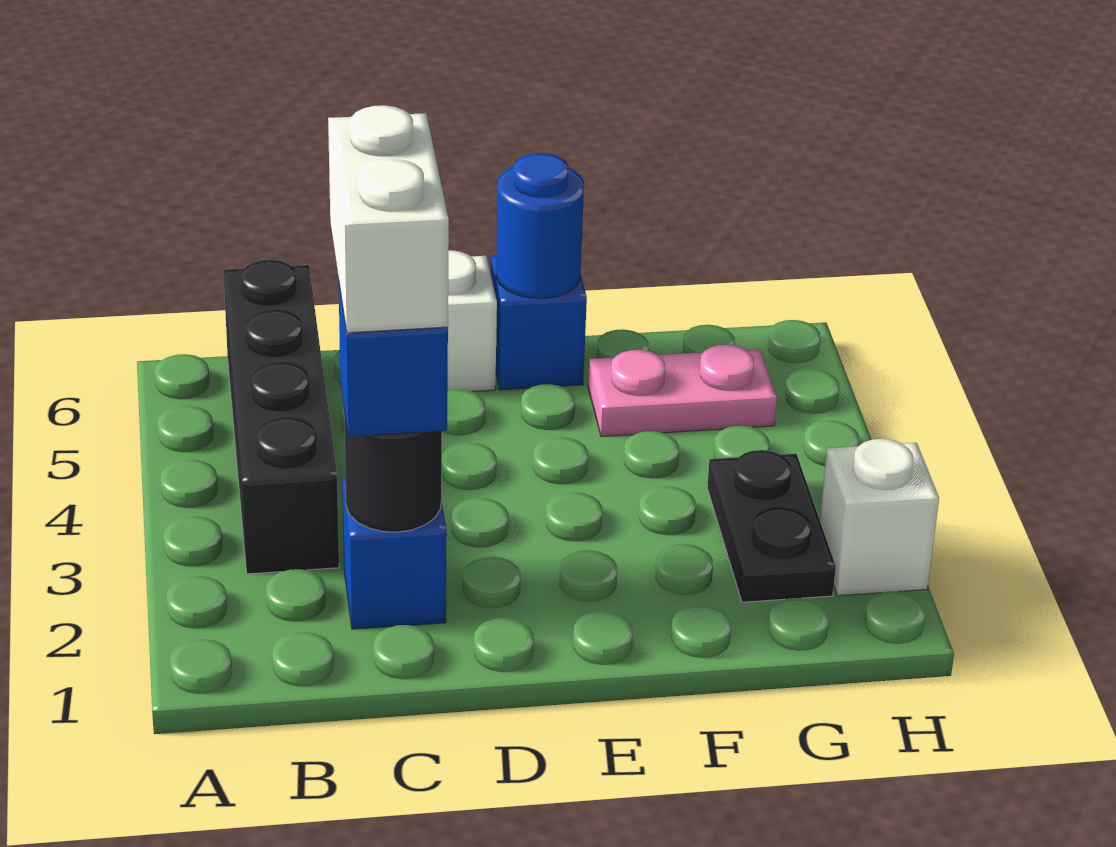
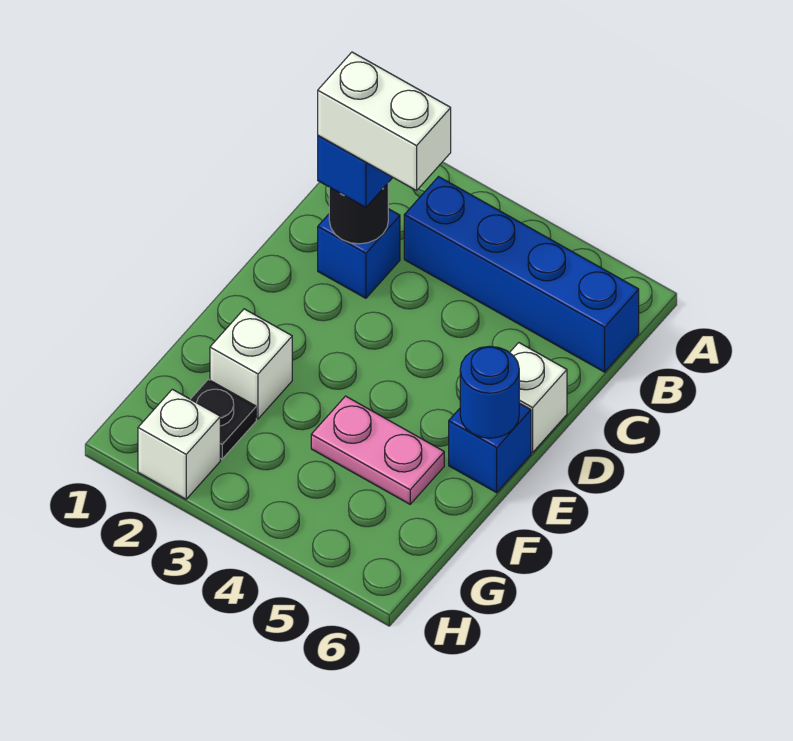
black 1x4 brick [224,260,339,574] -> blue 1x4 brick [404,177,639,372]
none -> white 1x1 brick [210,309,292,419]
pink 1x2 plate [588,345,777,437] -> pink 1x2 plate turned to [311,396,444,504]
black 1x2 plate [707,450,836,602] -> black 1x1 plate [191,379,256,459]

